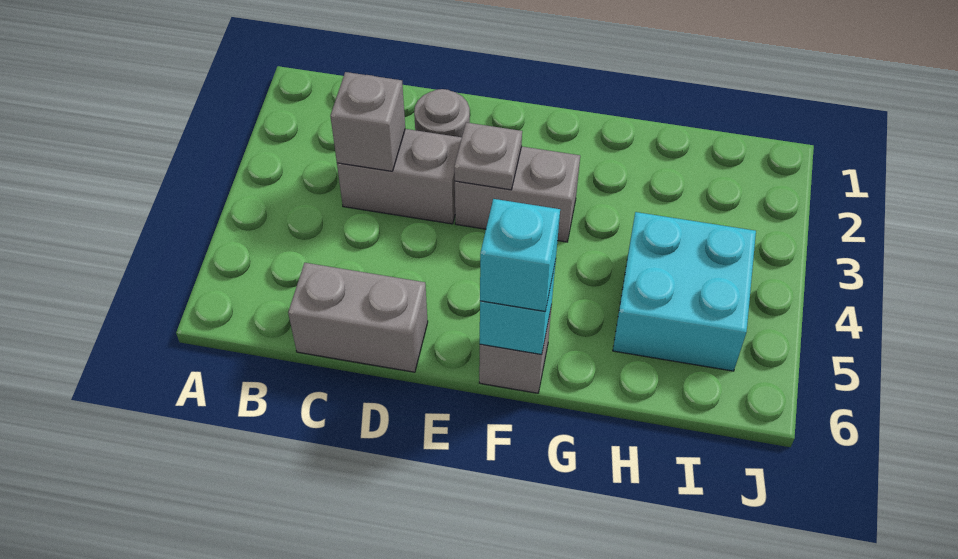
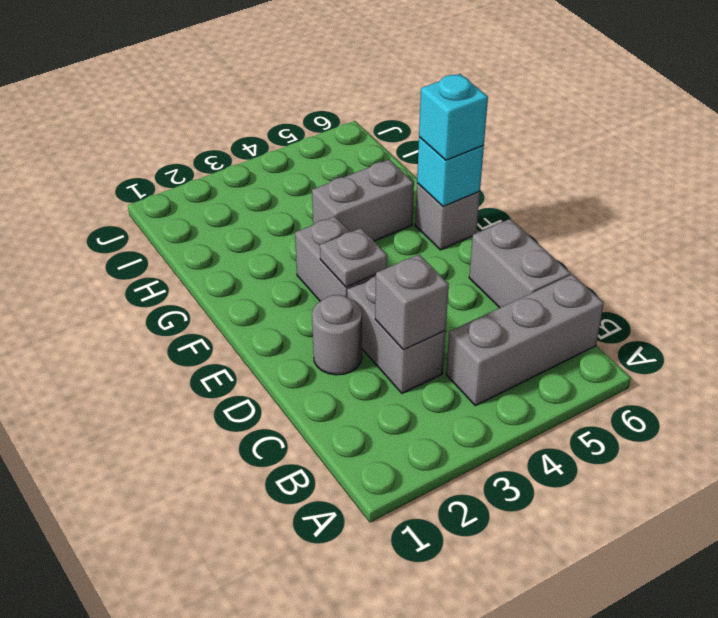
none -> grey 1x3 brick [446,274,604,406]
none -> grey 1x2 brick [312,160,414,241]
cyan 2x2 brick [613,212,756,371] -> none

